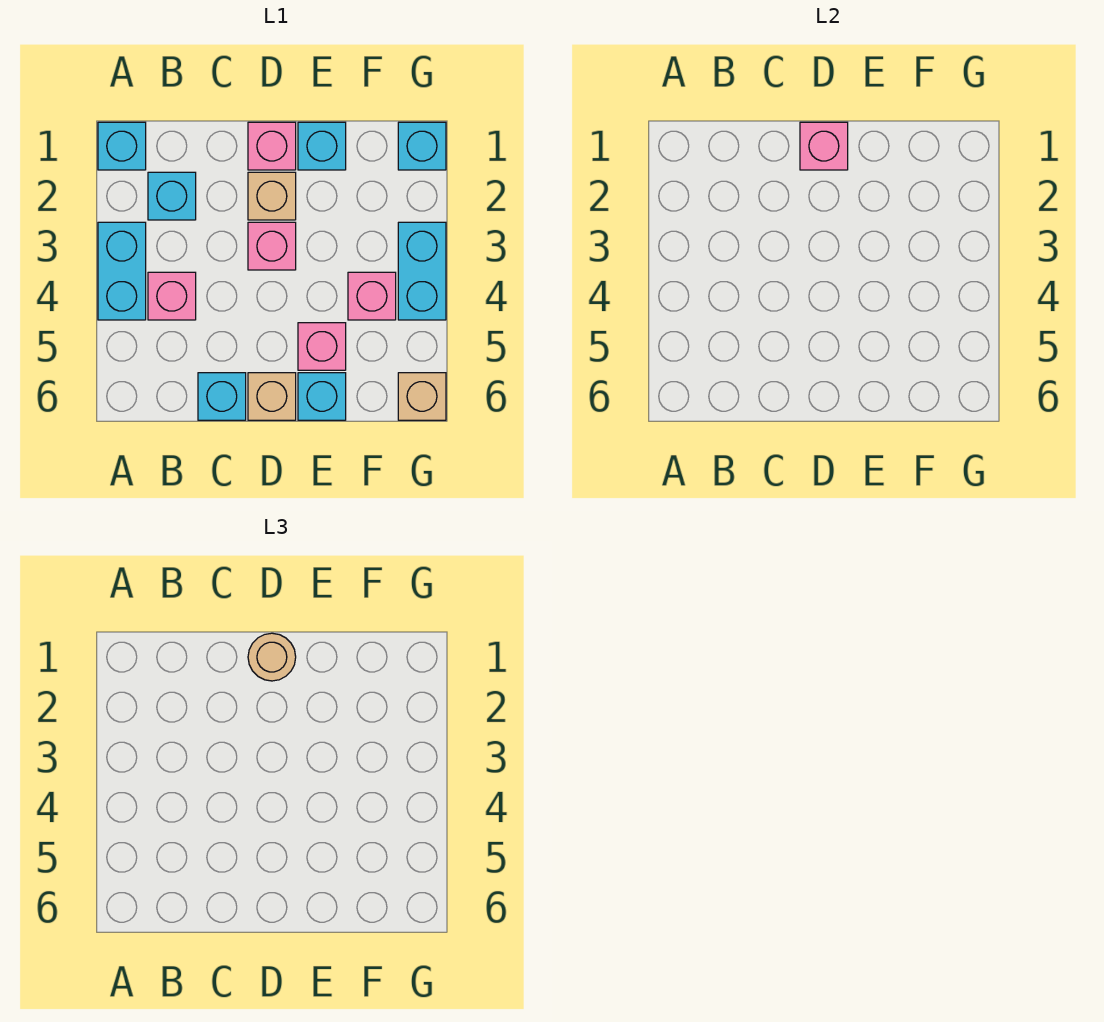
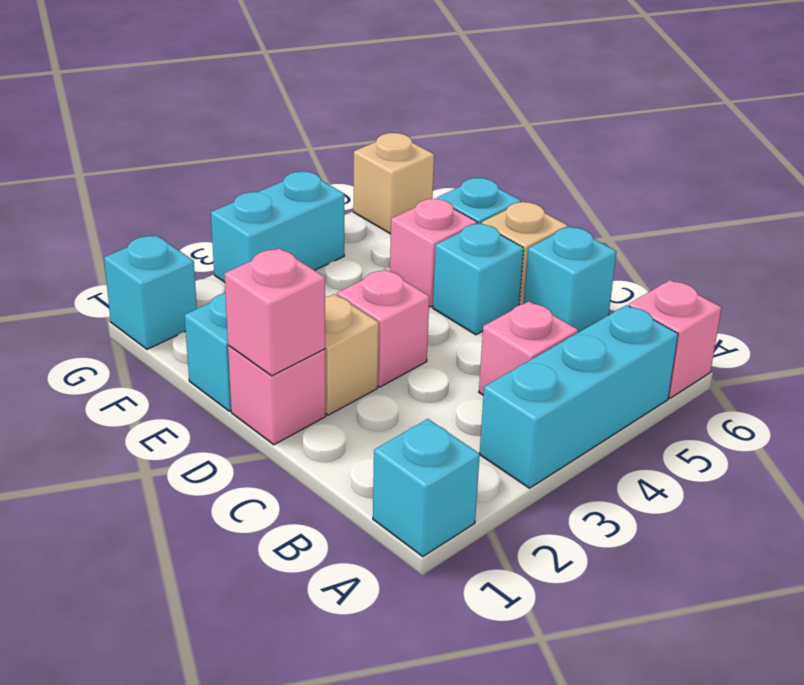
cyan 1x2 brick [98,222,146,320] -> cyan 1x3 brick [480,305,678,488]
cyan 1x1 brick [148,172,196,220] -> cyan 1x1 brick moved to [433,223,524,335]
tan 1x1 round brick [248,633,296,681] -> none
pink 1x1 brick [348,272,396,320] -> pink 1x1 brick moved to [629,280,722,398]

